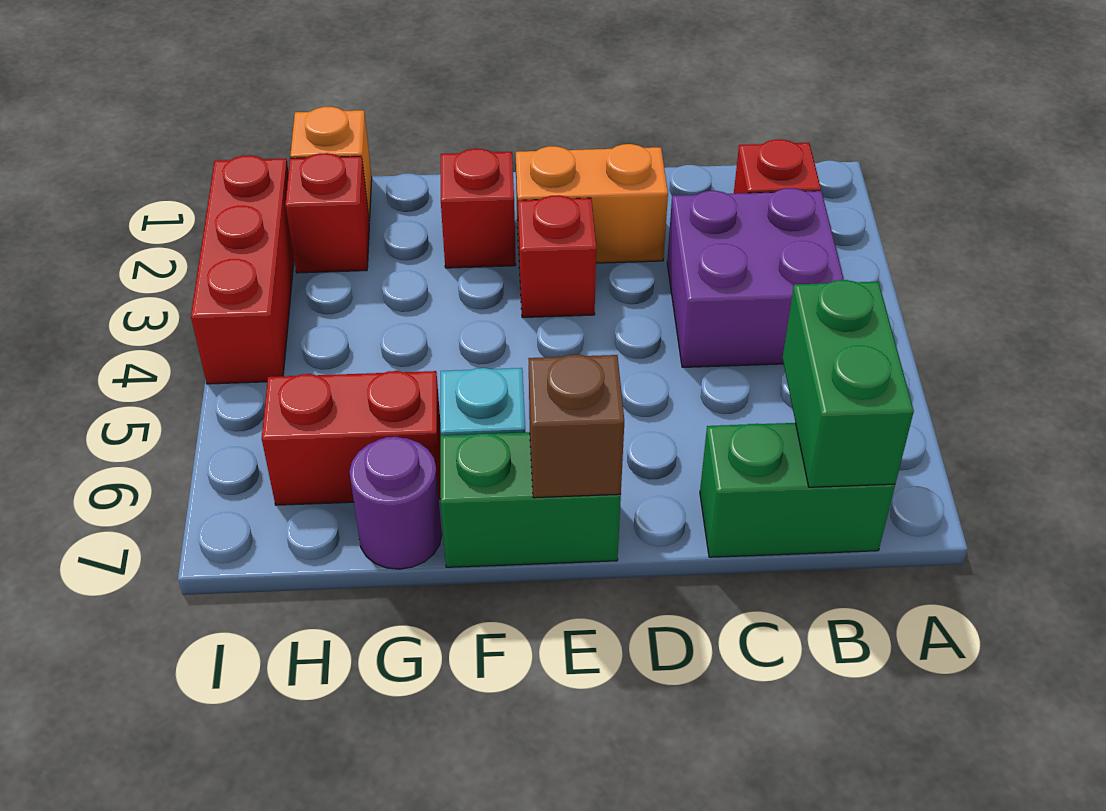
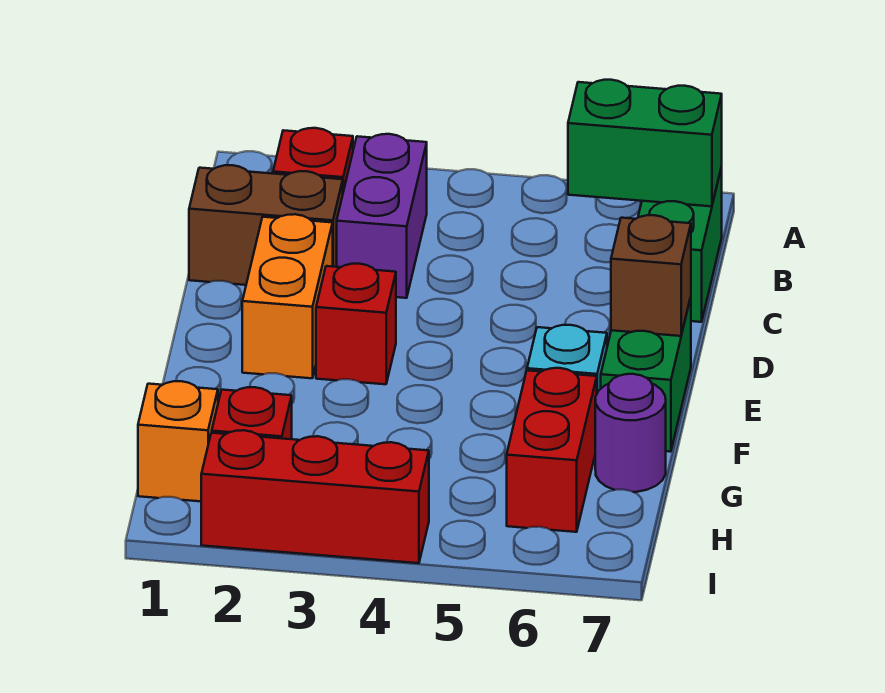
purple 2x2 brick [667,188,844,367] -> purple 1x2 brick [337,134,427,298]
none -> brown 1x2 brick [189,165,343,285]
red 1x1 brick [441,149,516,268] -> none

